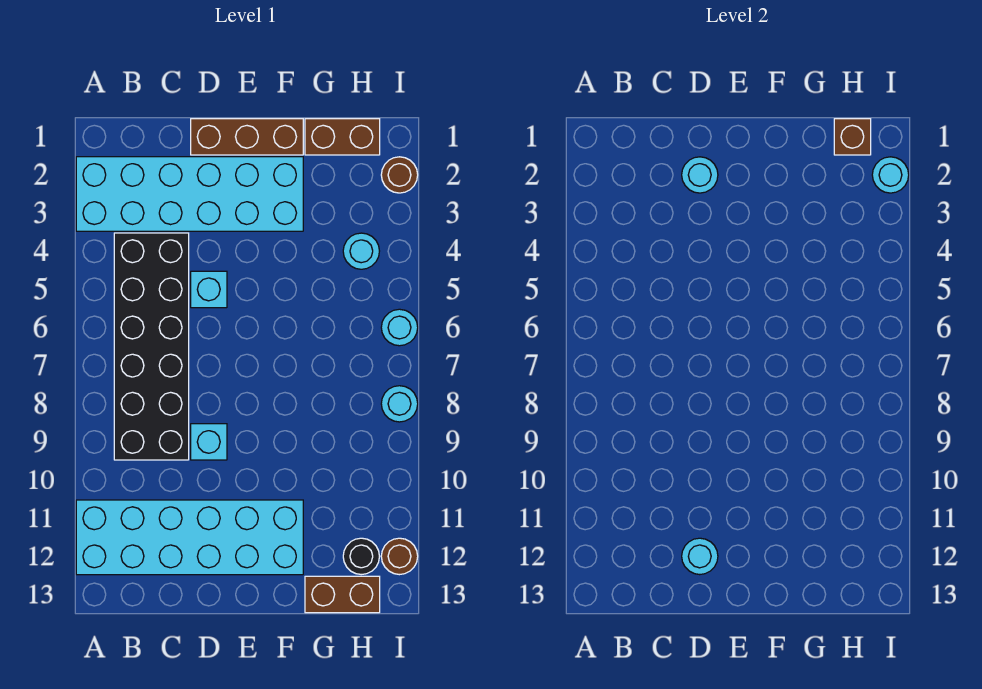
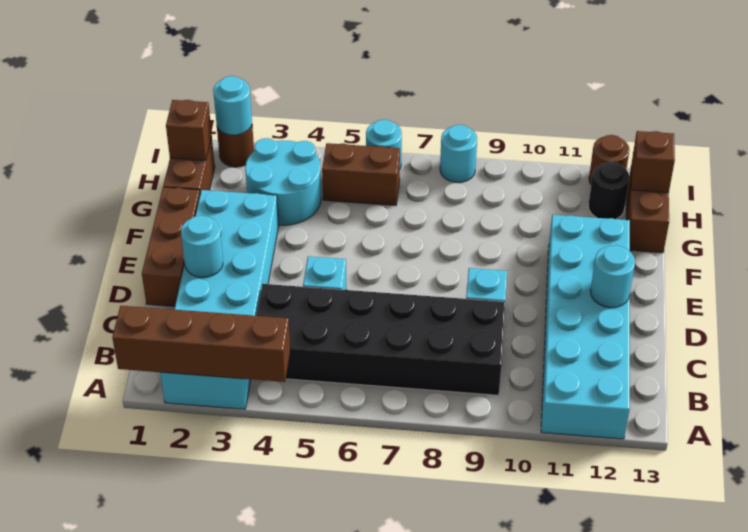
none -> brown 1x4 brick [112,306,290,382]
cyan 1x1 round brick [343,233,379,269] -> cyan 2x2 round brick [245,138,321,225]
none -> brown 1x2 brick [322,143,400,205]
none -> brown 1x1 brick [631,131,675,193]

